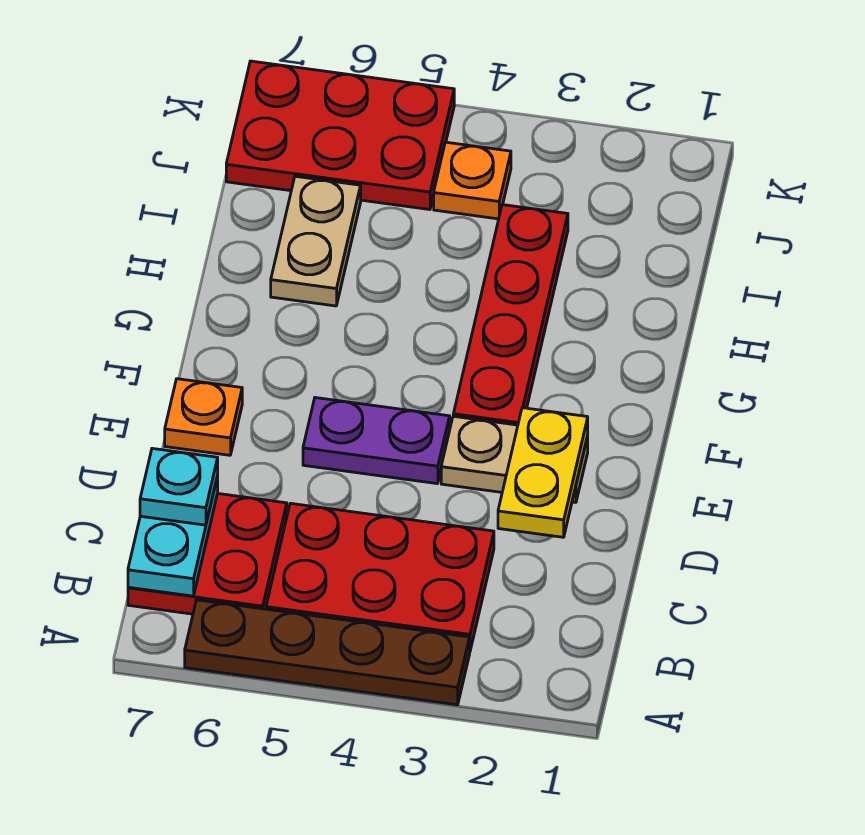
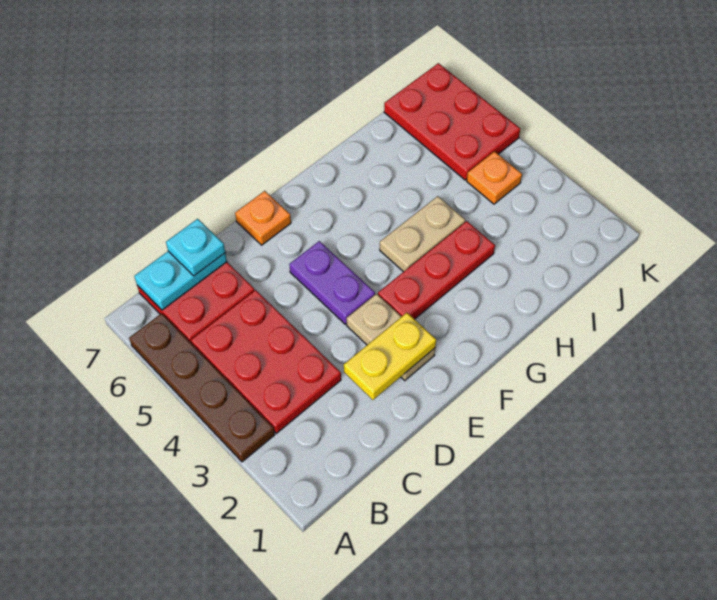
red 1x4 plate [453,205,568,425] -> red 1x3 plate [378,221,495,319]
tan 1x2 plate [271,176,361,306] -> tan 1x2 plate moved to [380,196,465,272]

